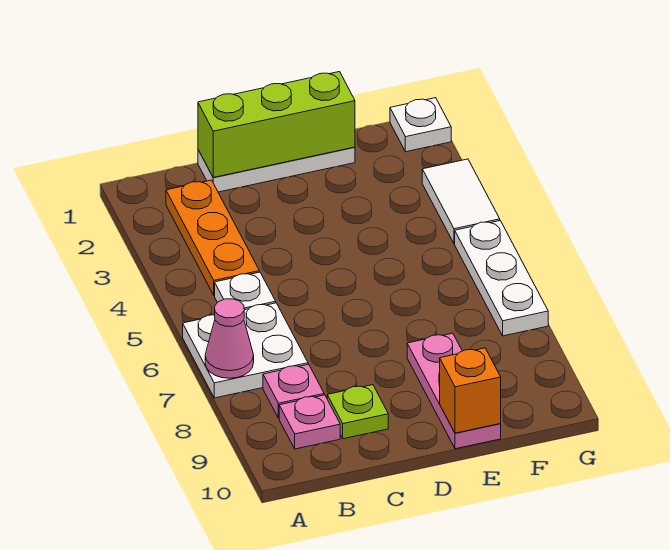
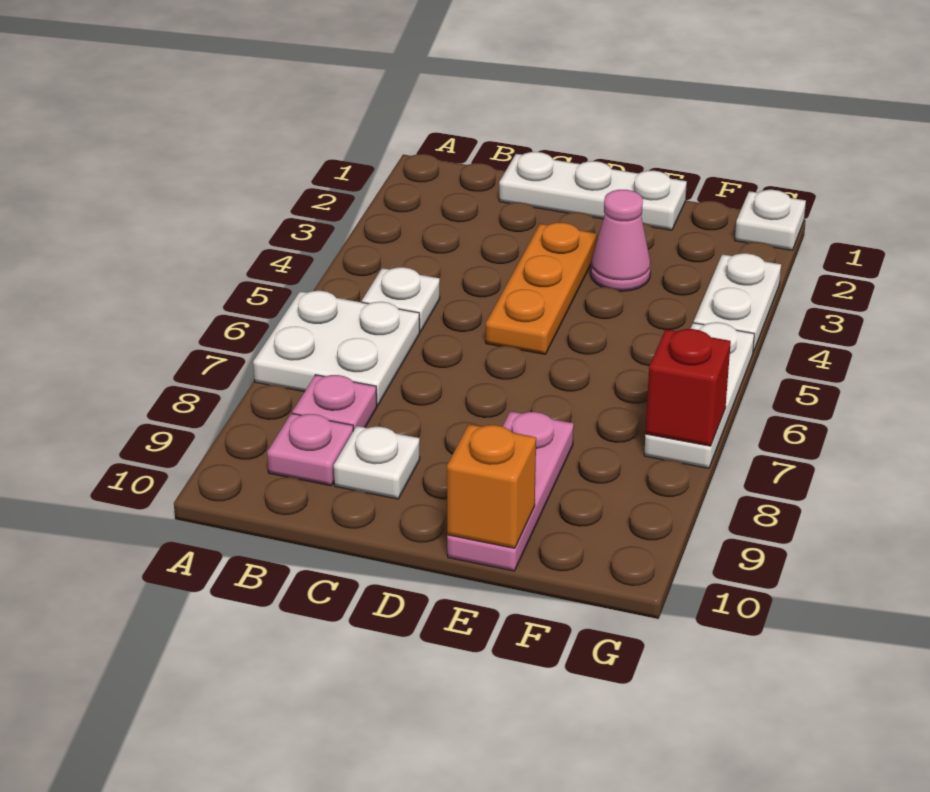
pink 1x1 cone [205,299,254,378] -> pink 1x1 cone moved to [590,190,651,291]
orange 1x3 plate [166,180,259,295] -> orange 1x3 plate moved to [486,223,597,354]
lime 1x3 brick [198,72,355,177] -> none
lime 1x1 plate [327,385,388,439] -> white 1x1 plate [334,426,420,499]
white 1x2 tile [422,159,500,244] -> white 1x2 plate [694,253,781,352]
none -> red 1x1 brick [645,329,731,446]

